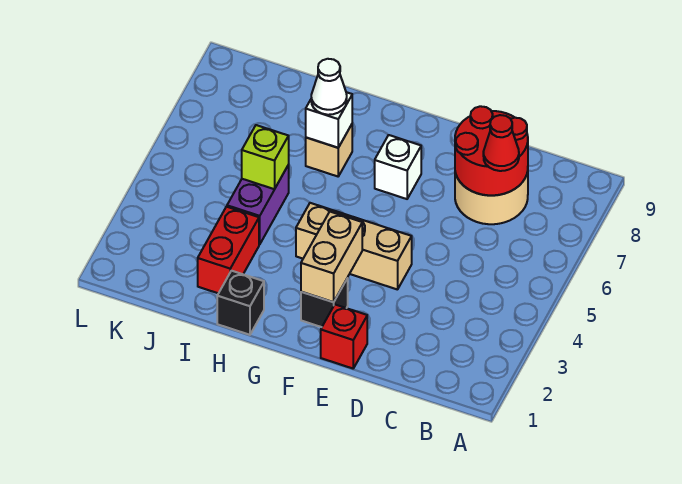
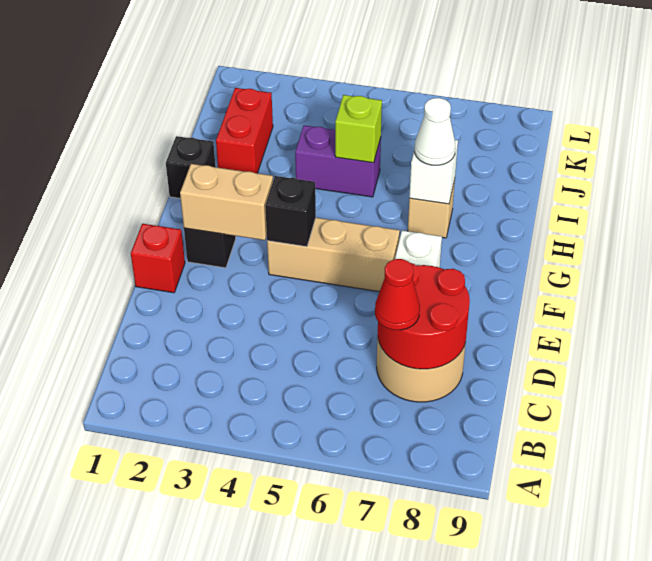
tan 1x3 brick [296,203,412,290] -> tan 1x3 brick turned to [267,218,400,292]
none -> black 1x1 brick [265,176,316,247]
red 1x2 brick [198,207,259,293] -> red 1x2 brick turned to [216,88,273,173]

